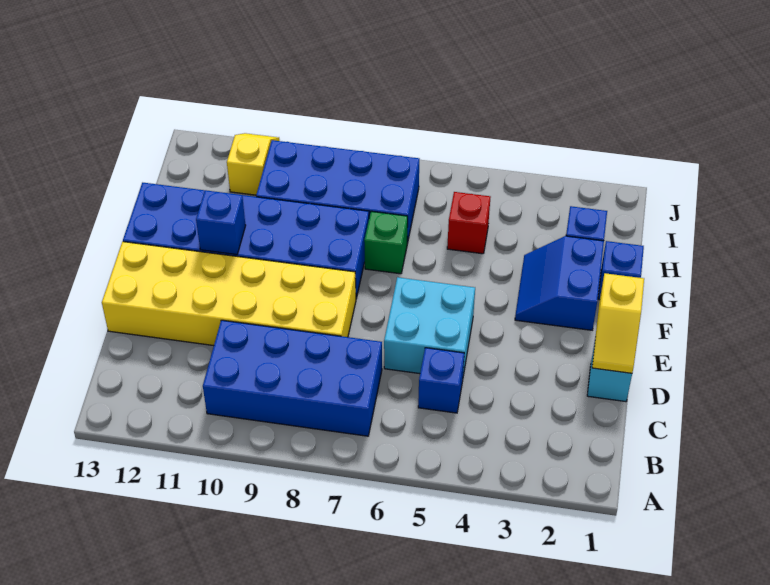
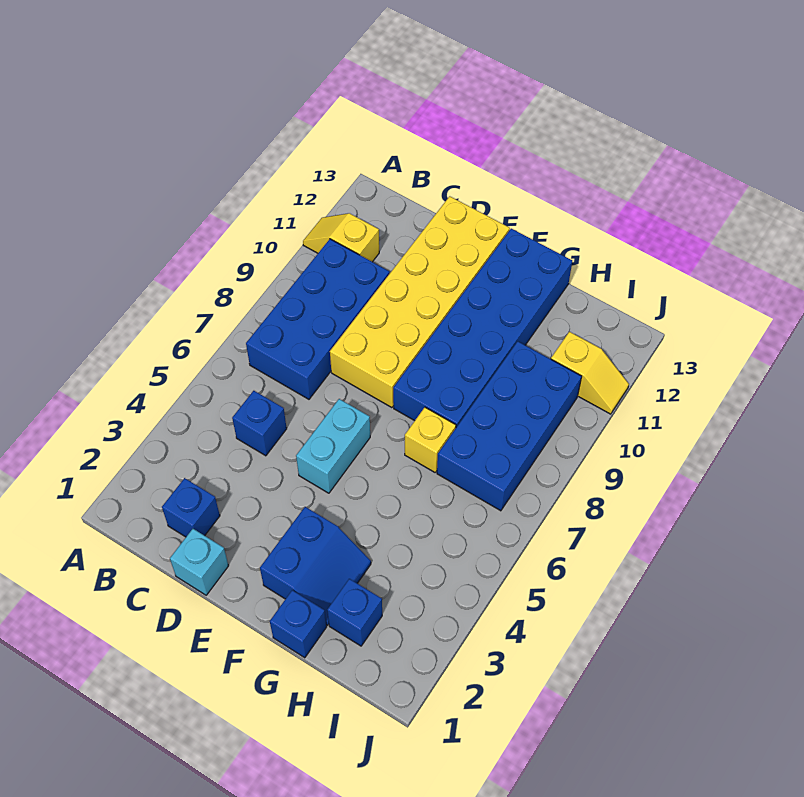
yellow 1x2 slope [592,273,644,373] -> yellow 1x2 slope moved to [303,213,379,262]
cyan 2x2 brick [384,277,475,376] -> cyan 1x2 brick [296,399,370,493]
blue 2x2 slope [515,236,604,330] -> blue 2x2 slope turned to [260,507,371,625]
blue 1x1 brick [196,190,246,255] -> blue 1x1 brick moved to [162,478,220,537]
green 1x1 brick [364,211,408,274] -> yellow 1x1 brick [405,407,456,472]
red 1x1 brick [447,192,490,254] -> none

